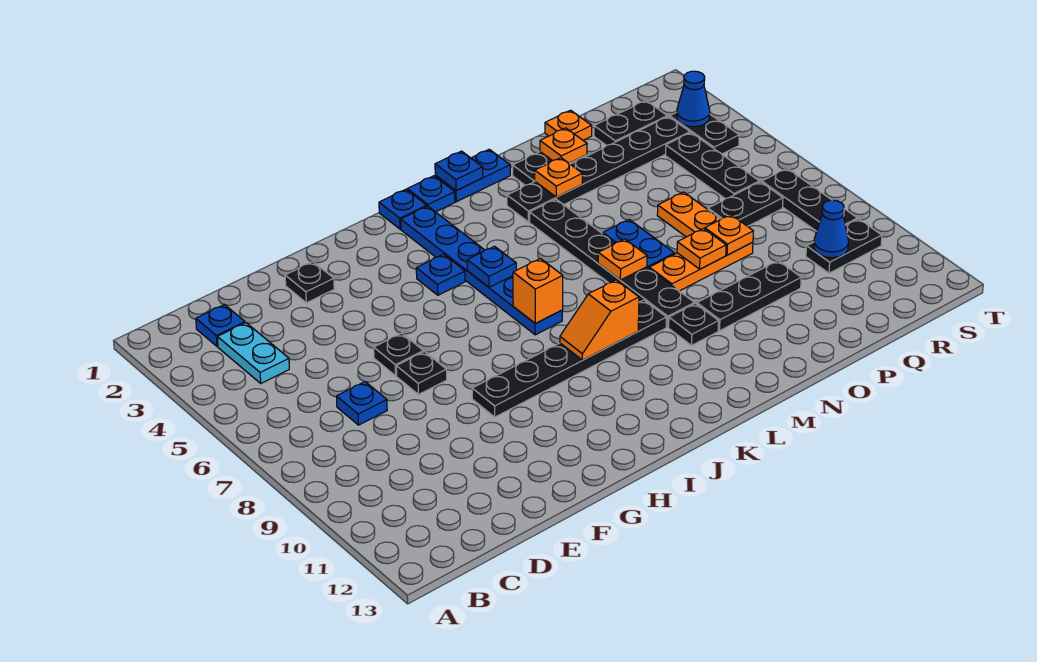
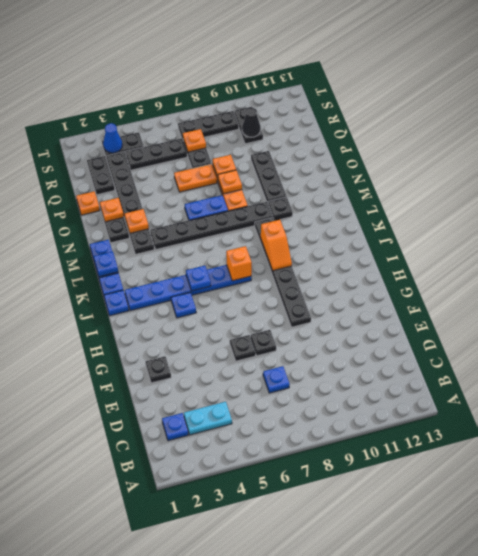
orange 1x1 plate [598,239,647,280] -> orange 1x1 plate moved to [183,129,206,152]
blue 1x1 cone [814,200,848,258] -> black 1x1 cone [242,108,261,137]

